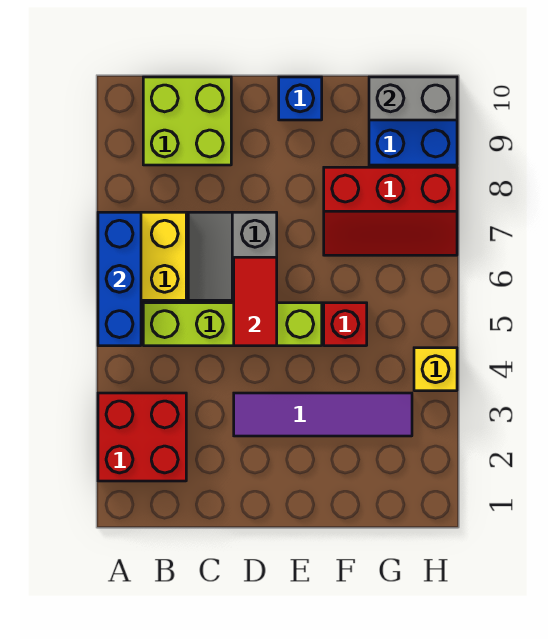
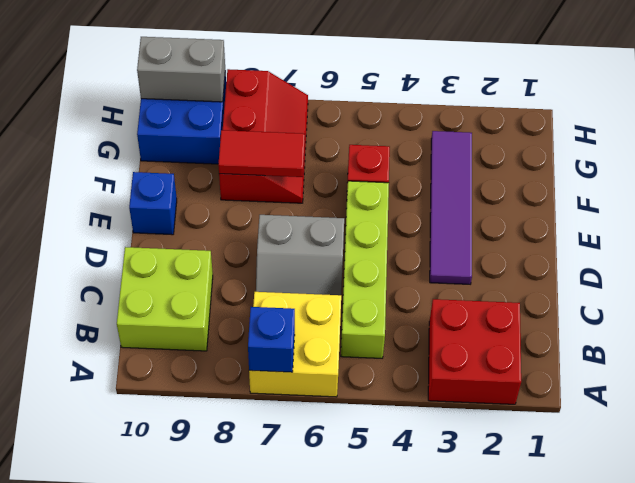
blue 1x3 brick [98,212,141,346] -> blue 1x1 brick [248,307,295,372]
red 1x2 tile [234,257,277,346] -> red 1x2 tile moved to [218,130,305,177]
grey 1x2 brick [369,77,457,120] -> grey 1x2 brick turned to [137,37,225,102]
yellow 1x1 brick [414,348,457,391] -> none

